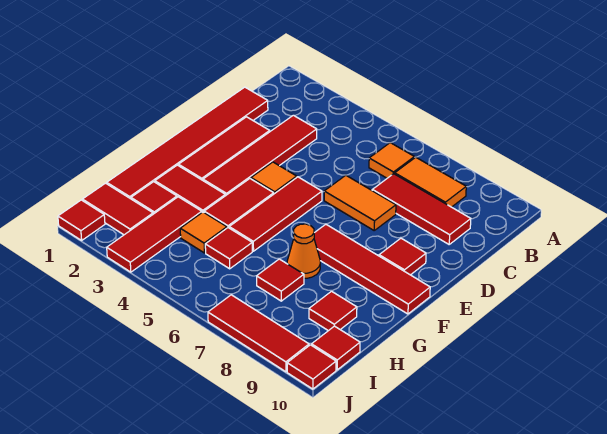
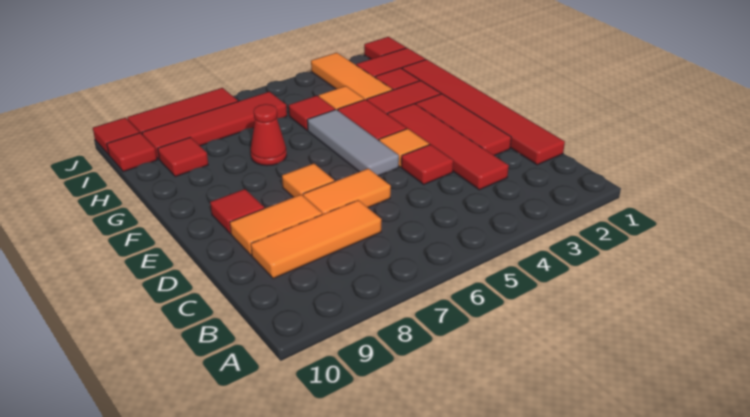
orange 1x1 tile [369,143,414,178] -> orange 1x1 tile moved to [282,163,334,197]
orange 1x2 tile [395,157,466,207] -> orange 1x2 tile moved to [230,195,322,256]
red 1x3 tile [372,174,471,244] -> orange 1x3 tile [251,200,381,279]
red 1x3 tile [229,177,322,251] -> grey 1x3 tile [307,110,399,176]
red 1x4 tile [314,224,430,314] -> red 1x4 tile moved to [142,92,287,159]
orange 1x1 cone [287,224,320,278] -> red 1x1 cone [251,104,287,166]
red 1x3 tile [107,197,202,272] -> orange 1x3 tile [311,53,393,100]
red 1x1 tile [257,259,304,301] -> red 1x1 tile moved to [401,144,453,184]

